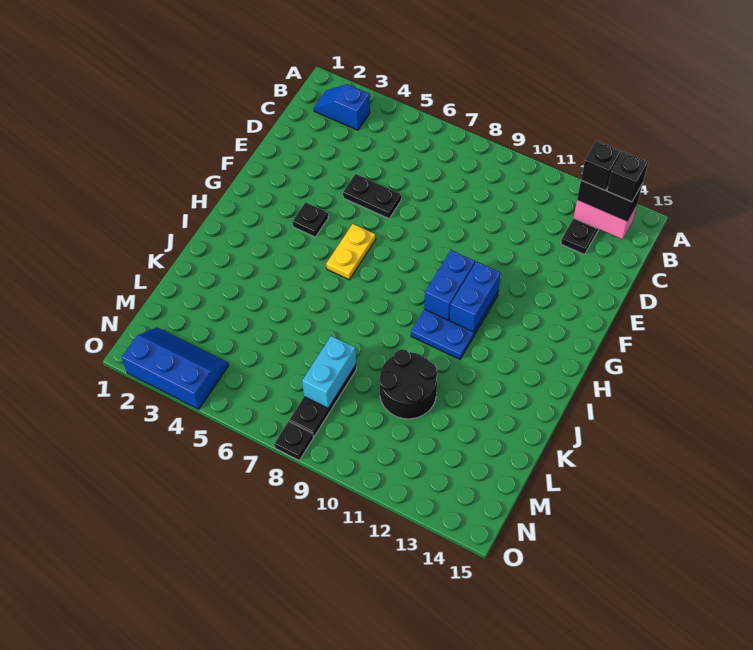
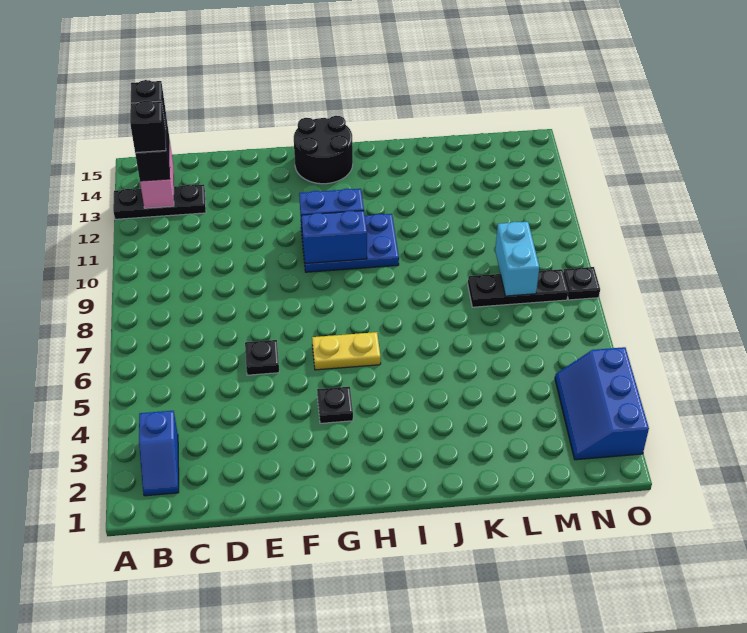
black 1x2 plate [343,174,401,219] -> black 1x1 plate [245,340,279,375]
black 2x2 round brick [379,349,437,419] -> black 2x2 round brick moved to [294,116,353,184]
cyan 1x2 brick [302,336,356,408] -> cyan 1x2 brick turned to [495,222,539,296]

